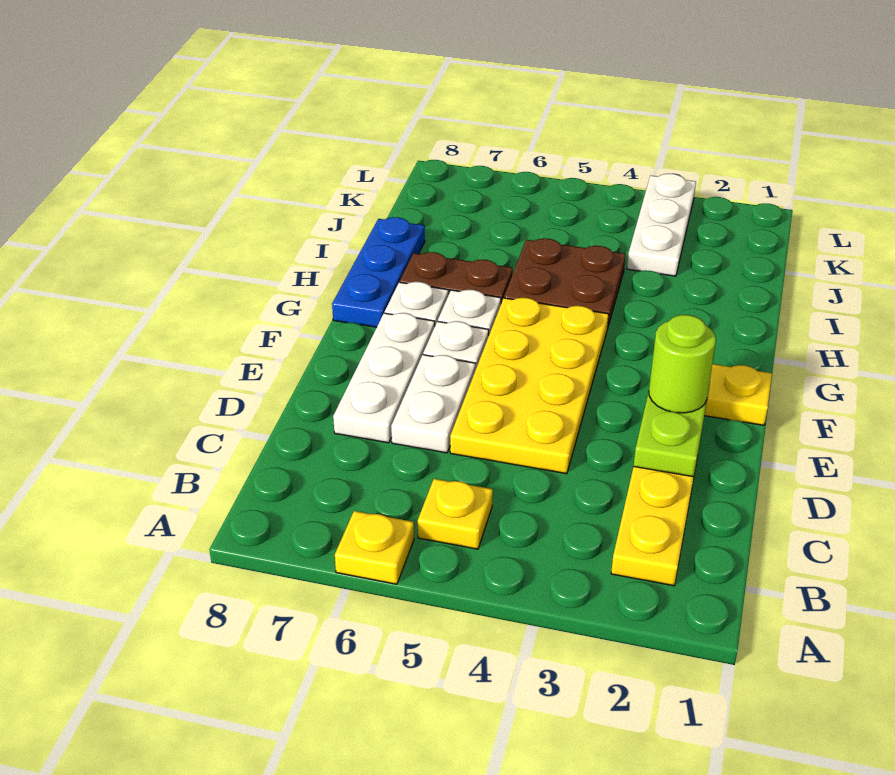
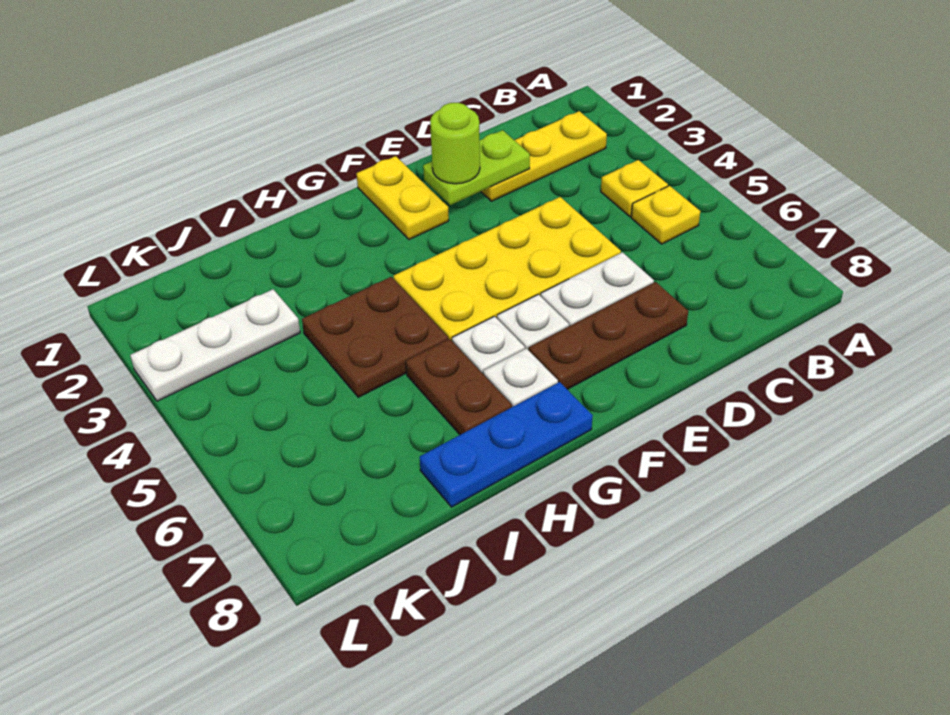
yellow 1x1 plate [335,511,414,584] -> yellow 1x1 plate moved to [601,160,668,217]
white 1x3 plate [333,313,435,443] -> brown 1x3 plate [529,282,688,389]

